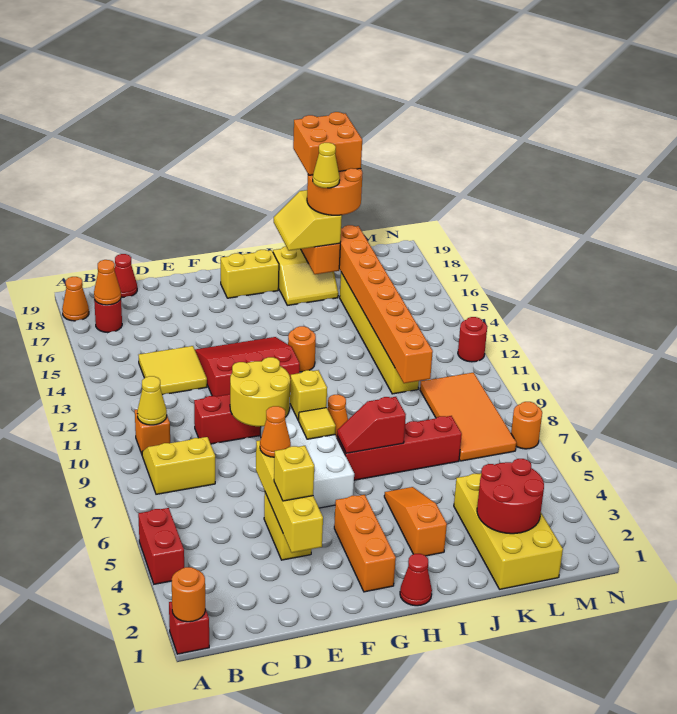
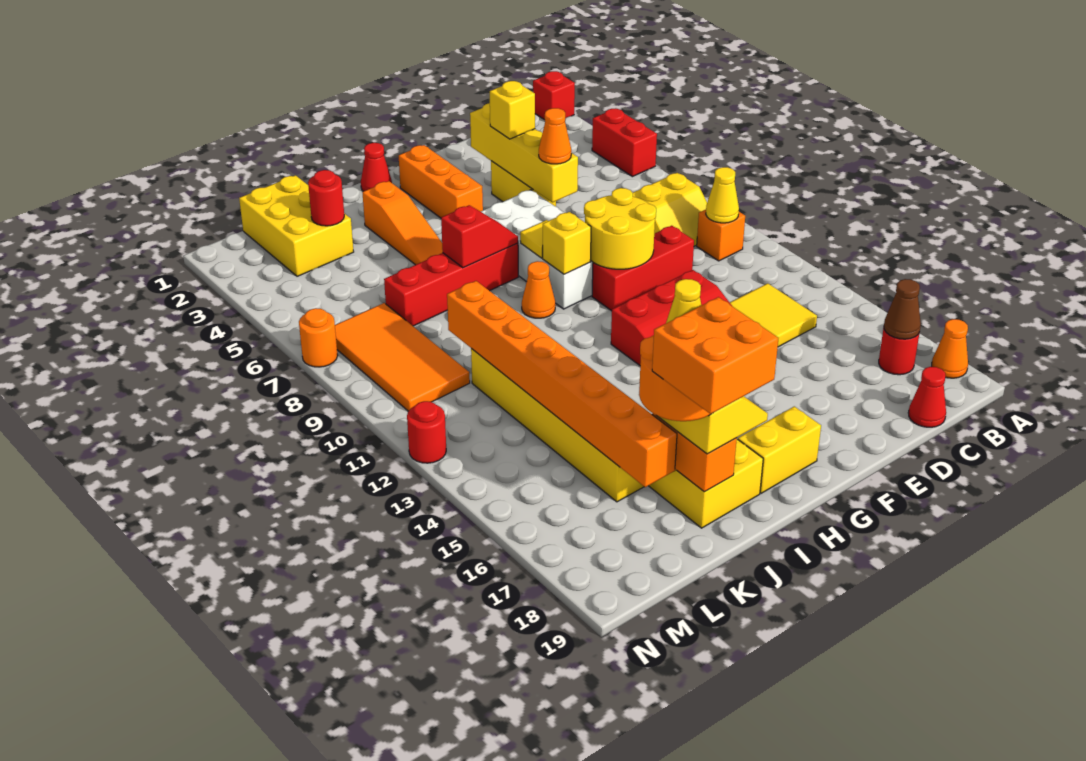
orange 1x1 round brick [172,567,205,622] -> none
orange 1x1 cone [94,260,121,305] -> brown 1x1 cone [884,279,921,339]
orange 1x1 round brick [288,326,316,372] -> none
yellow 2x4 brick [454,473,563,589] -> yellow 2x3 brick [239,175,354,276]
red 2x2 round brick [477,459,544,534] -> red 1x1 round brick [308,170,344,226]

